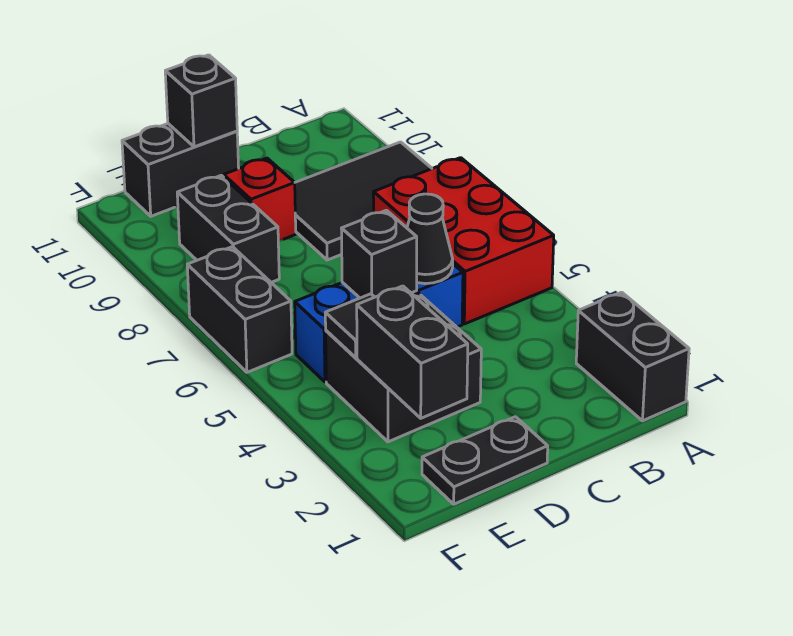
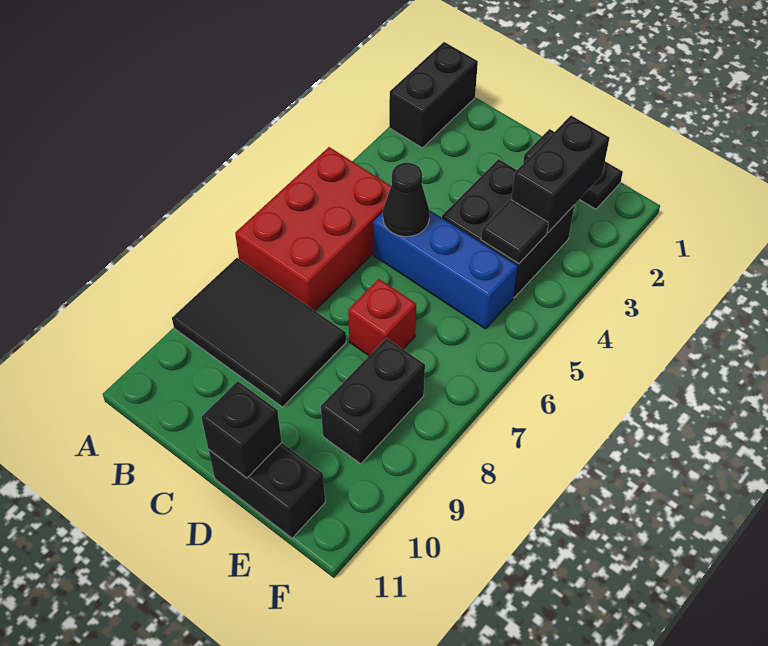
black 1x1 brick [341,210,417,298] -> none
red 1x1 brick [224,158,296,241] -> red 1x1 brick moved to [348,279,416,355]
black 1x2 brick [187,247,292,372] -> none

